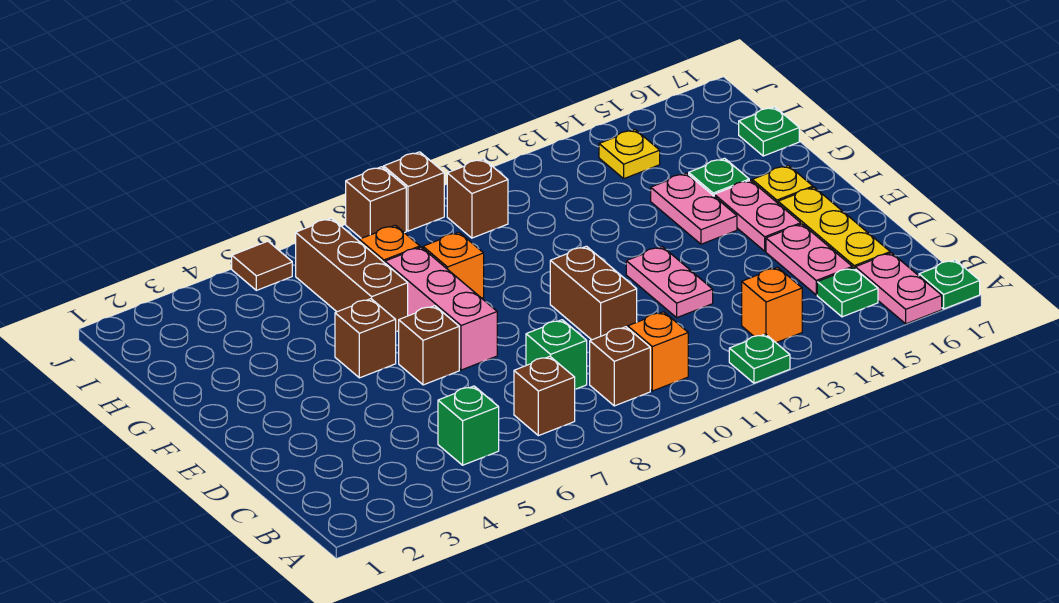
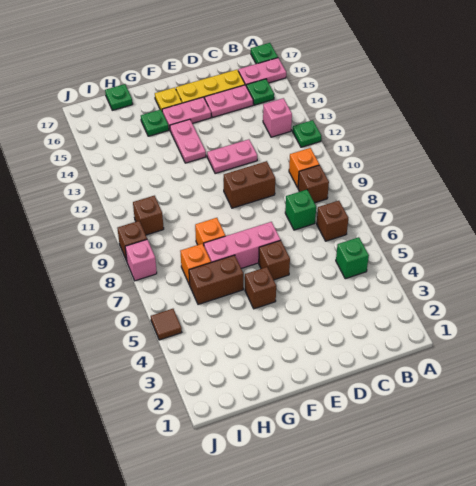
orange 1x1 brick [742,267,802,343] -> pink 1x1 brick [263,98,292,137]
pink 1x2 plate [651,173,737,244] -> pink 1x2 plate turned to [170,119,206,163]
brown 1x3 brick [296,218,408,331] -> brown 1x2 brick [189,255,243,304]
yellow 1x1 plate [599,130,660,179] -> none
brown 1x1 brick [346,167,406,238] -> pink 1x1 brick [125,239,157,281]

